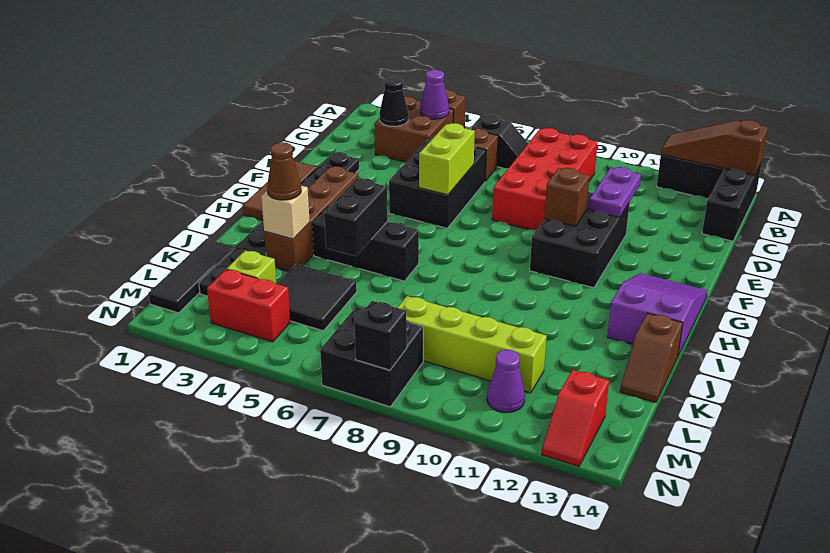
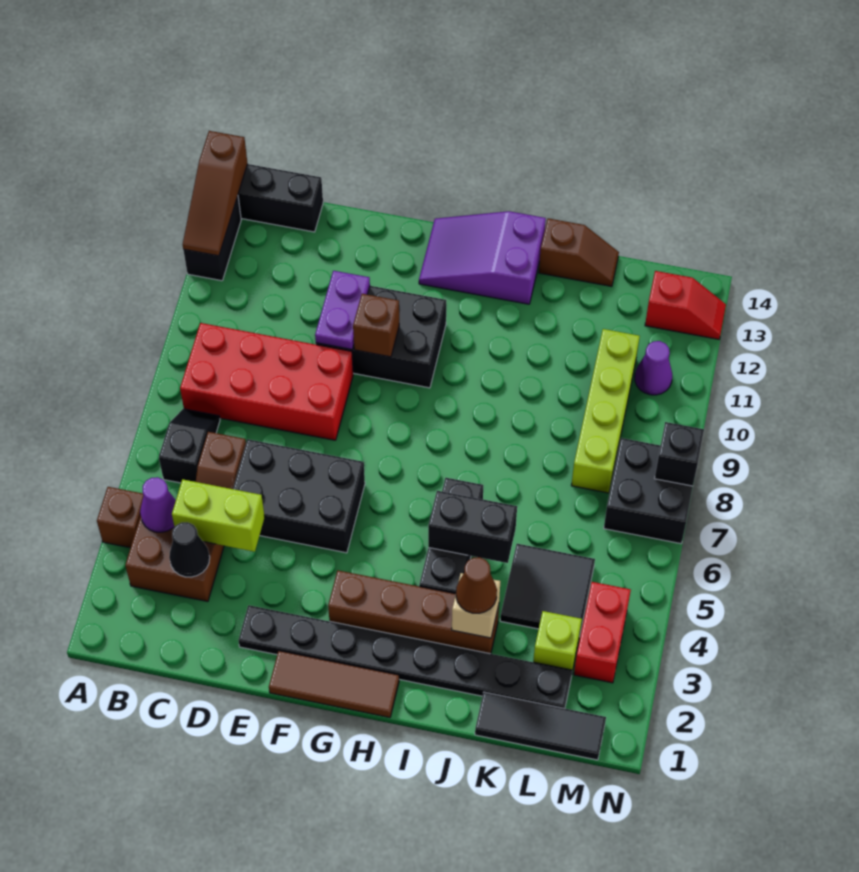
purple 1x2 plate [589,167,641,217] -> purple 1x2 plate turned to [315,271,370,349]
lime 1x2 brick [419,123,475,195] -> lime 1x2 brick moved to [172,479,265,552]

